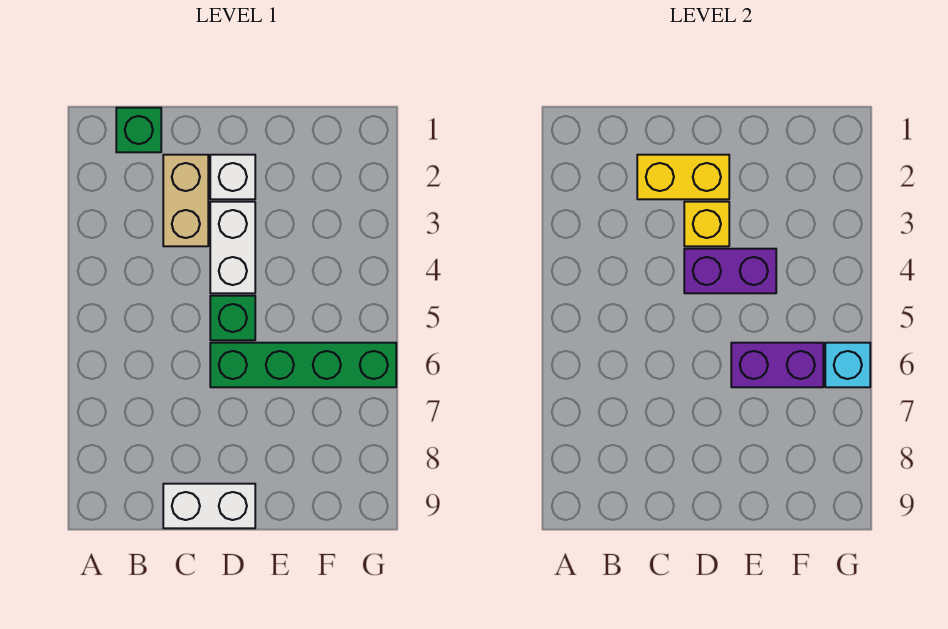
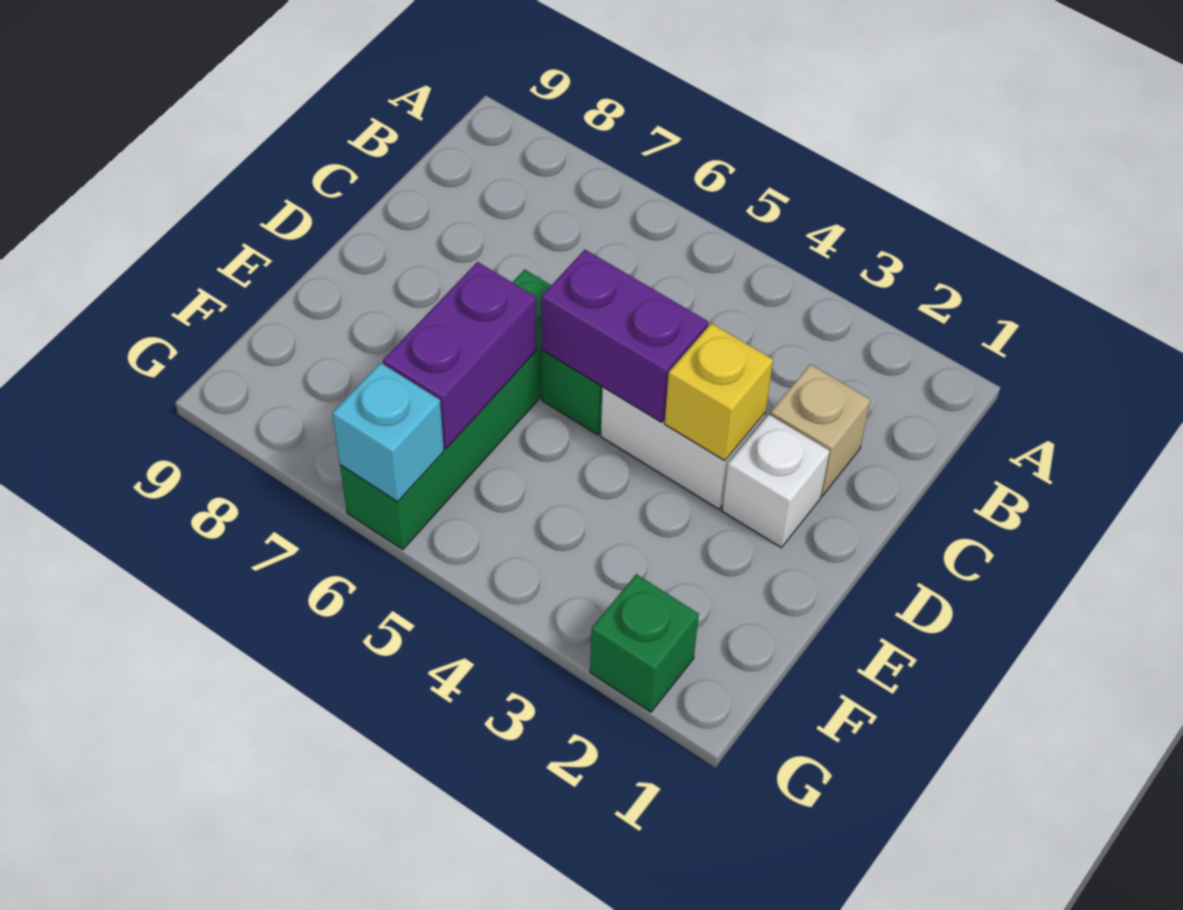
green 1x1 brick [116,108,161,152] -> green 1x1 brick moved to [590,574,699,712]
tan 1x2 brick [163,155,208,246] -> tan 1x1 brick [770,364,871,496]
yellow 1x2 brick [637,155,729,199] -> none
white 1x2 brick [163,484,255,528] -> none
purple 1x2 brick [684,249,776,293] -> purple 1x2 brick turned to [541,250,708,422]

